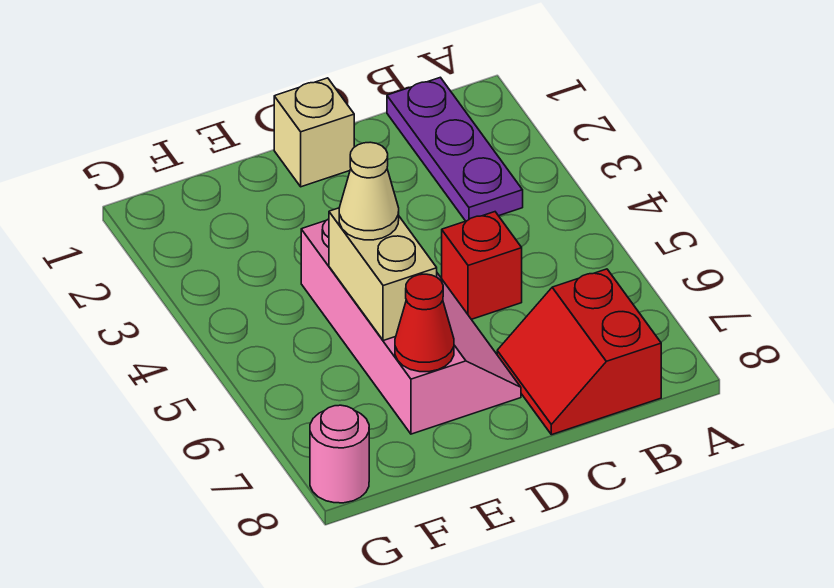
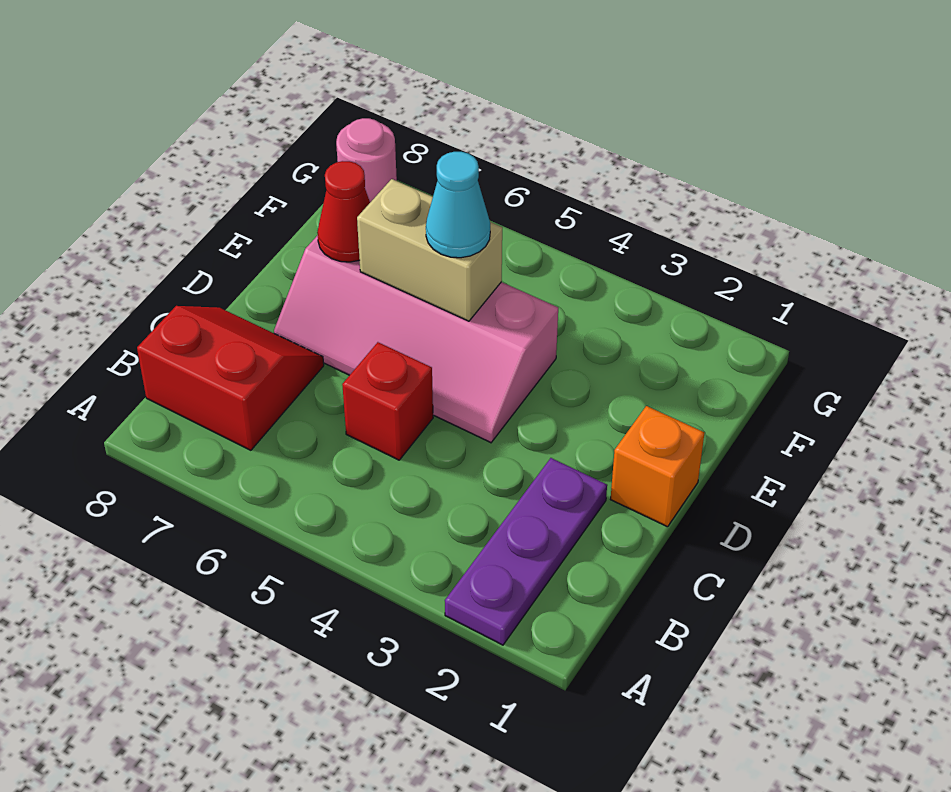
purple 1x3 plate [387,77,523,221] -> purple 1x3 plate turned to [445,458,607,645]
tan 1x1 brick [274,78,354,187] -> orange 1x1 brick [611,406,704,527]
tan 1x1 cone [339,142,399,240] -> cyan 1x1 cone [426,152,490,258]

